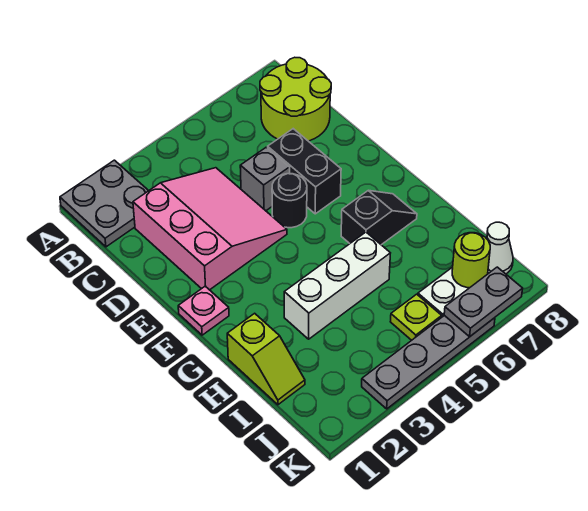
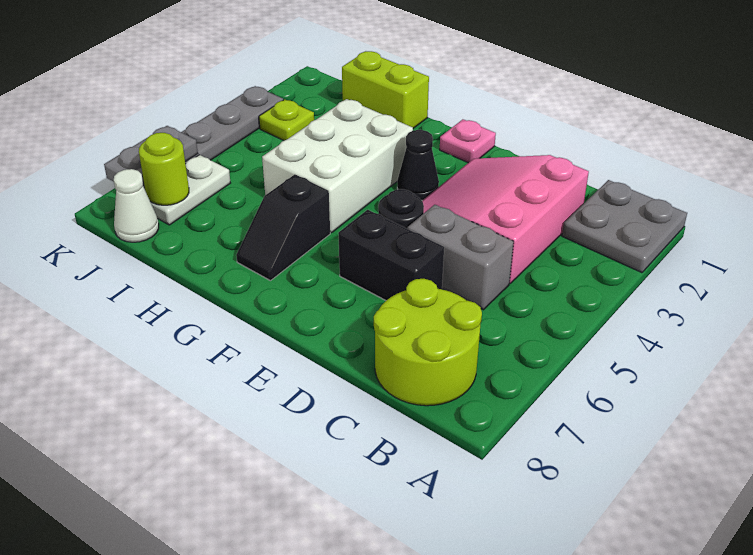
pink 3x3 slope [133,168,287,290] -> pink 3x3 slope turned to [422,155,589,283]
grey 1x1 brick [240,147,290,211] -> grey 1x2 brick [407,205,514,310]
none -> black 1x1 cone [397,130,439,200]
lime 1x2 slope [227,313,305,405] -> lime 1x2 brick [342,51,429,128]
white 1x3 brick [284,232,390,339] -> white 2x3 brick [262,99,413,233]
lime 1x1 plate [390,294,442,340] -> lime 1x1 plate moved to [259,99,314,141]

